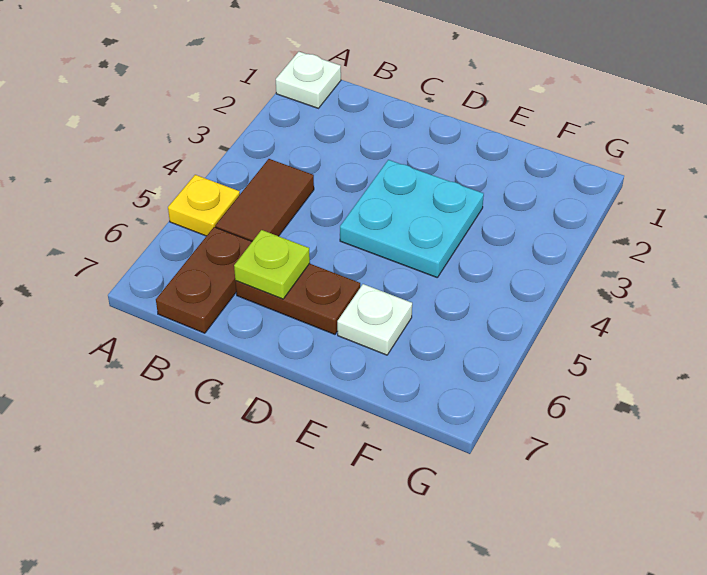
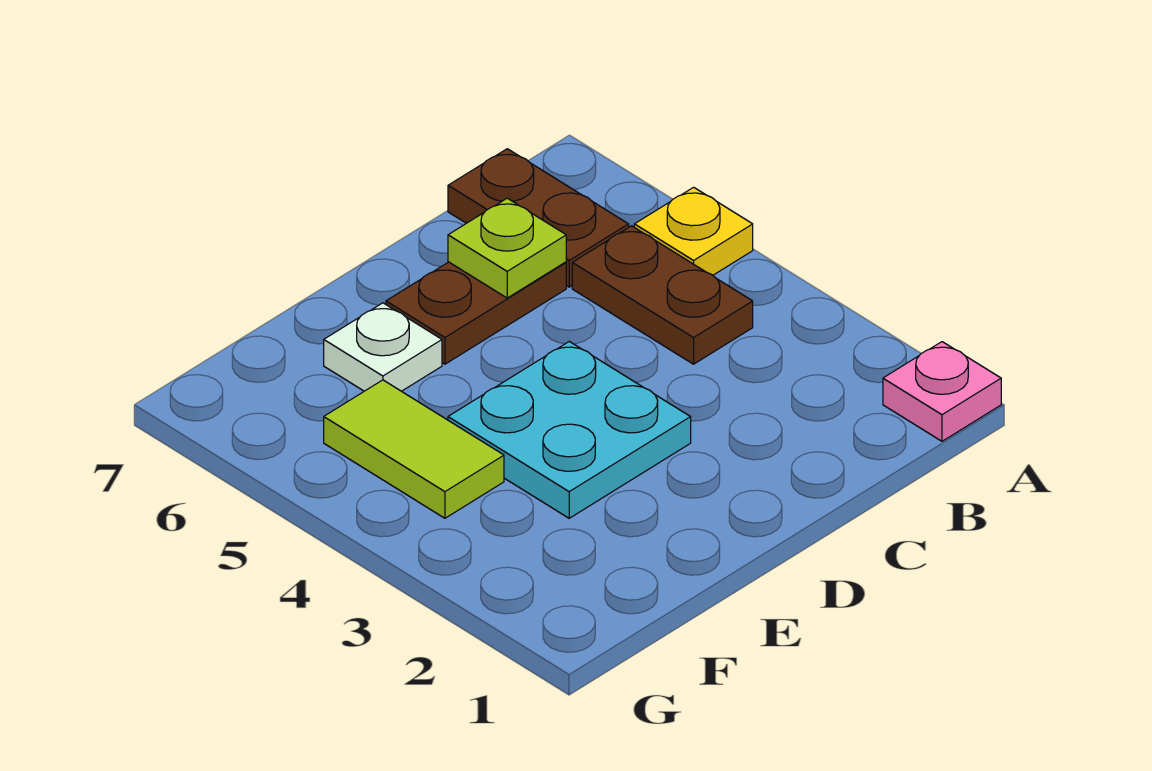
white 1x1 plate [276,52,341,108] -> pink 1x1 plate [883,342,1001,441]
brown 1x2 tile [215,159,314,241] -> brown 1x2 plate [572,226,753,364]
none -> lime 1x2 tile [324,380,504,518]

